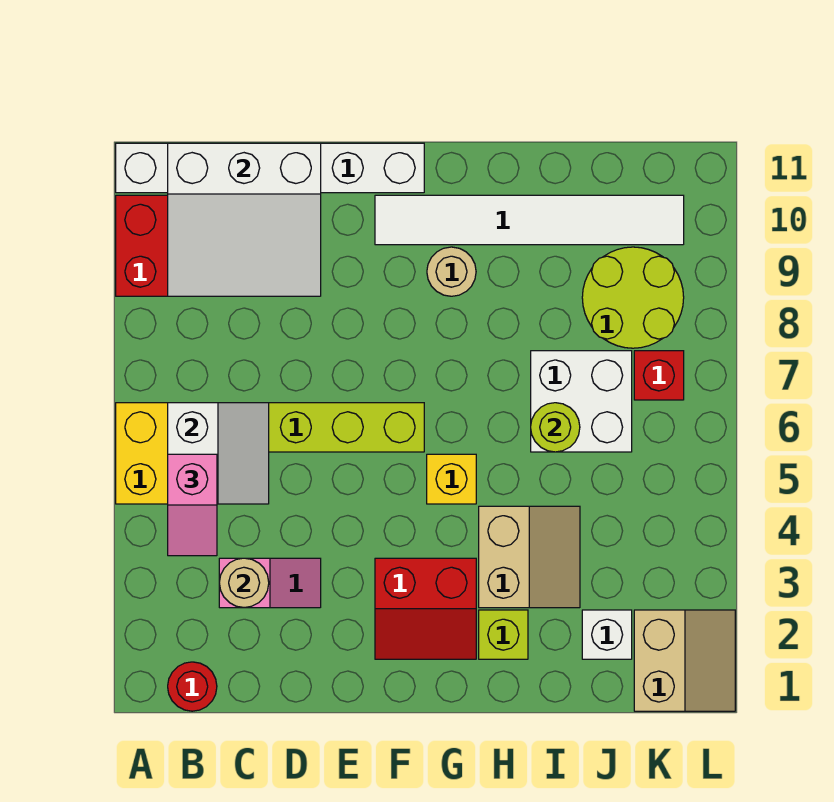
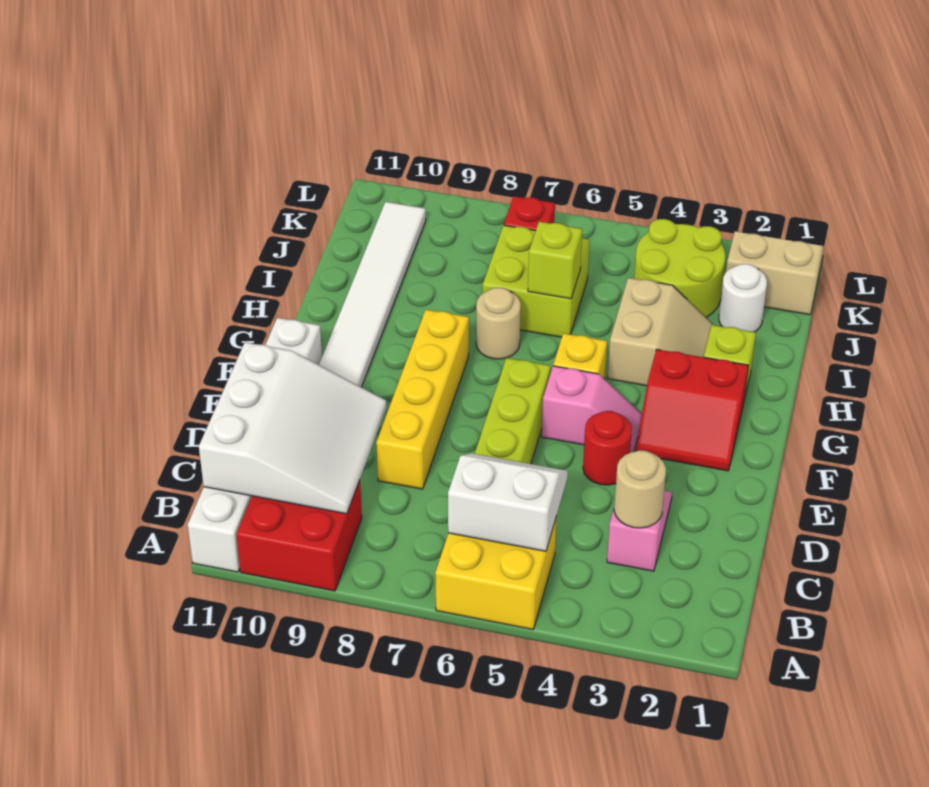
red 1x1 round brick [168,662,217,711] -> red 1x1 round brick moved to [583,411,632,485]
pink 1x2 slope [168,454,217,556] -> pink 1x2 slope moved to [542,366,642,453]
none -> yellow 1x4 brick [376,310,469,489]
red 2x2 slope [375,558,476,659] -> red 2x2 slope turned to [636,349,749,471]
tan 1x1 round brick [427,247,476,296] -> tan 1x1 round brick moved to [476,288,521,359]
tan 2x2 slope [479,506,580,608] -> tan 2x2 slope turned to [608,278,713,386]
white 2x2 brick [531,351,632,452] -> lime 2x2 brick [483,225,590,337]
lime 1x1 round brick [531,403,580,452] -> lime 1x1 brick [528,222,582,299]
white 1x1 brick [582,610,632,659] -> white 1x1 round brick [719,264,767,332]
lime 2x2 round brick [582,247,684,348] -> lime 2x2 round brick moved to [634,219,726,317]

